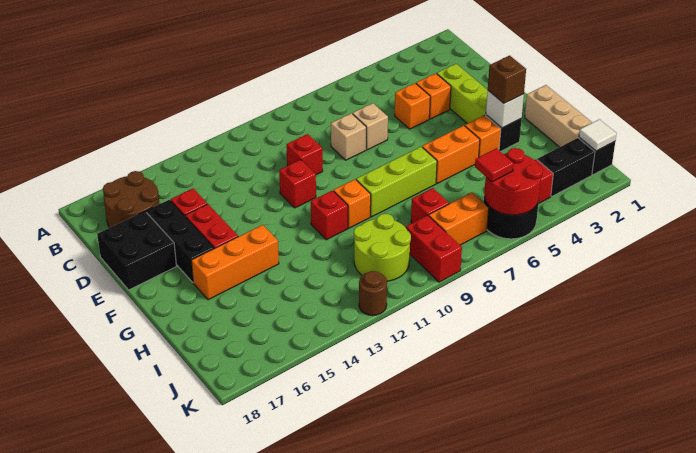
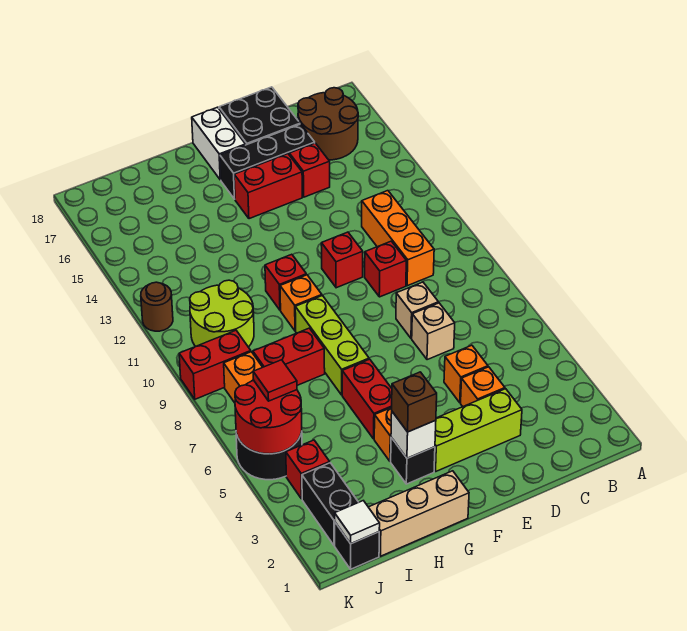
none -> white 1x2 brick [192,107,245,180]
orange 1x2 brick [422,126,480,184] -> red 1x2 brick [342,359,392,439]
orange 1x3 brick [191,225,279,300] -> orange 1x3 brick moved to [362,191,434,286]
red 1x1 brick [411,188,449,223] -> red 1x2 brick [253,328,325,385]

